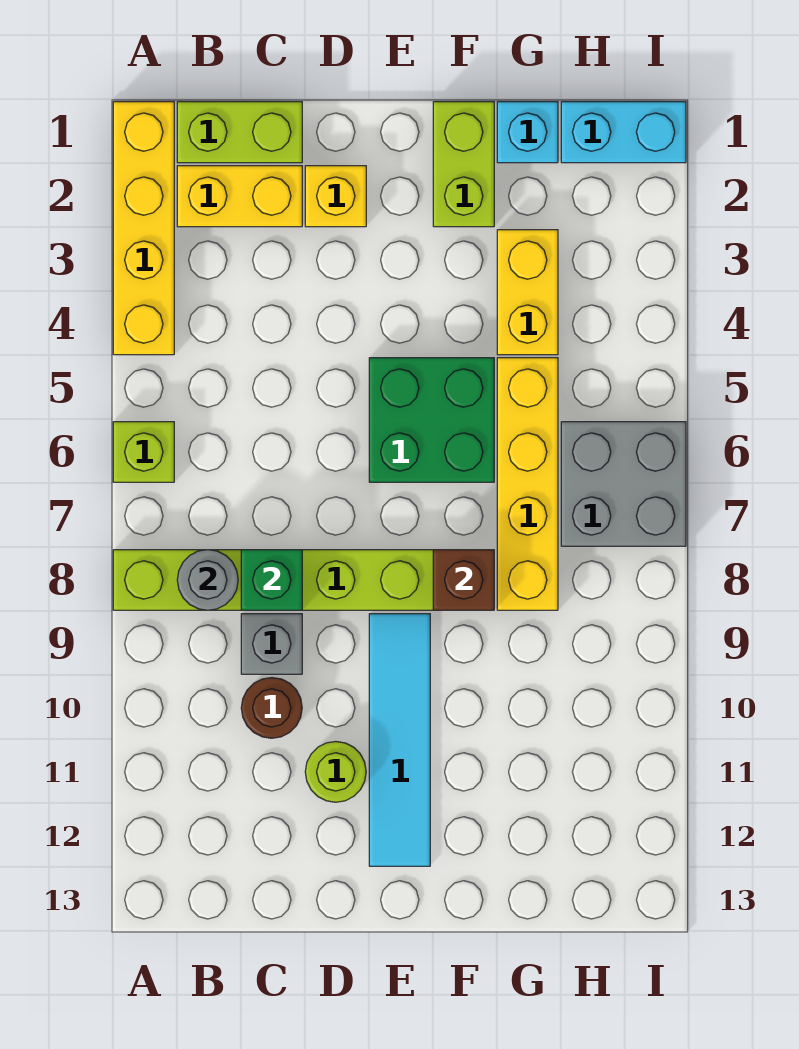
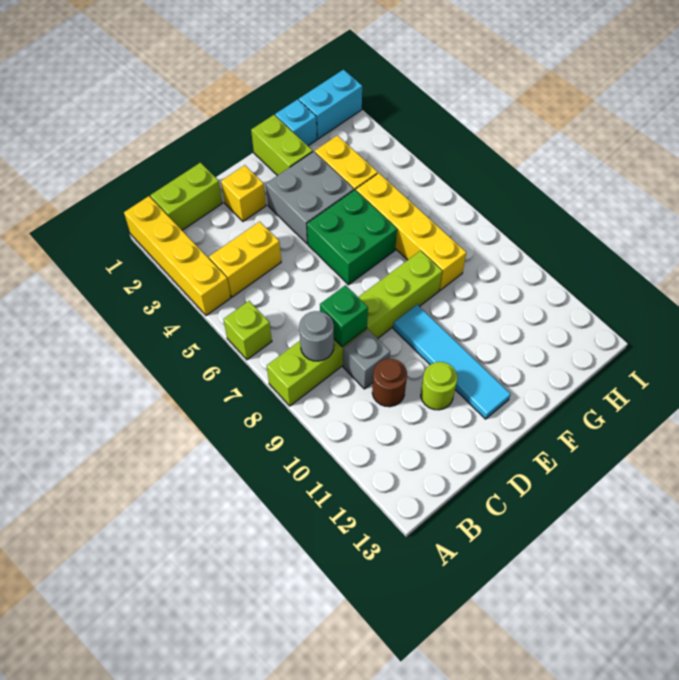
yellow 1x2 brick [177,166,302,227] -> yellow 1x2 brick moved to [209,222,281,297]
brown 1x1 brick [433,550,494,610] -> none
grey 2x2 brick [561,422,686,546] -> grey 2x2 brick moved to [266,152,354,244]

